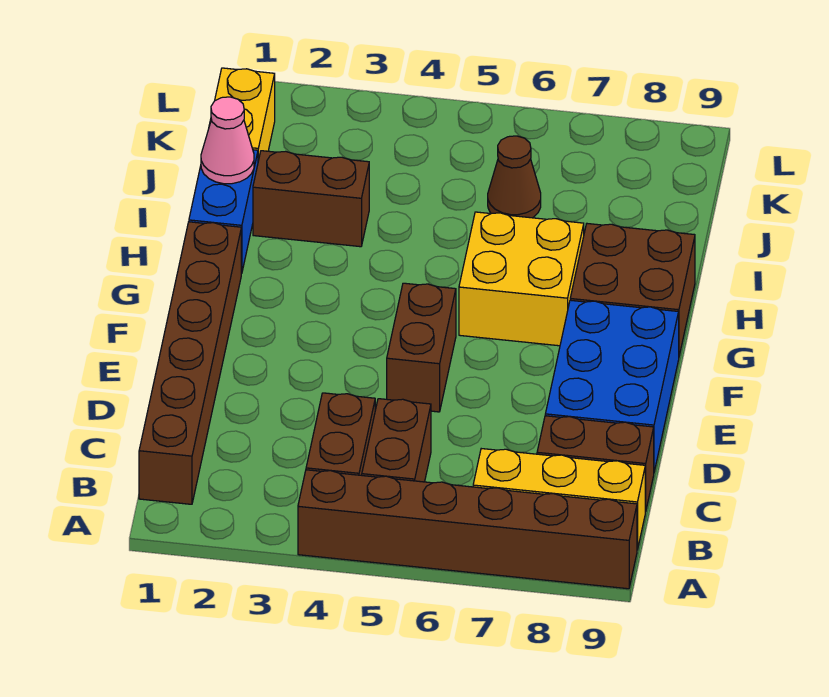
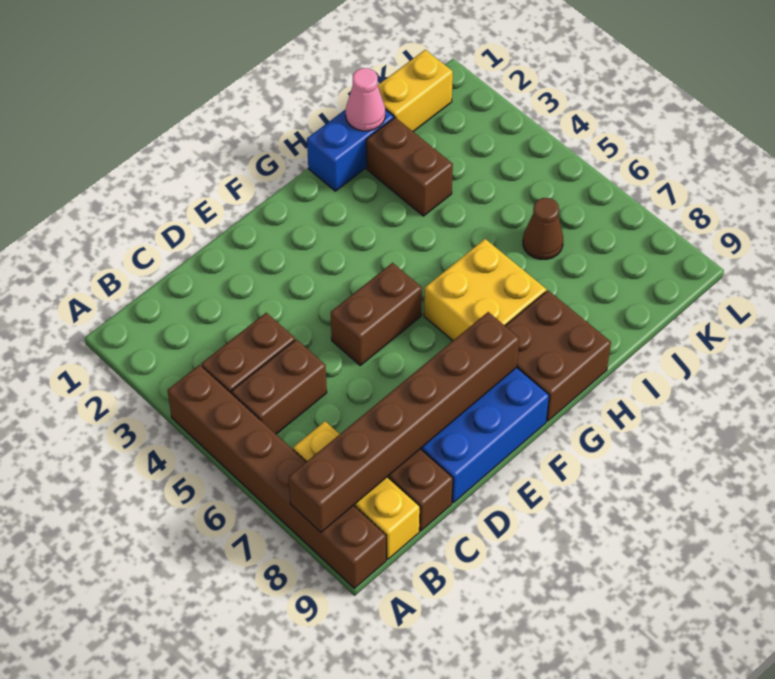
brown 1x6 brick [139,222,241,504] -> brown 1x6 brick moved to [289,312,519,532]

